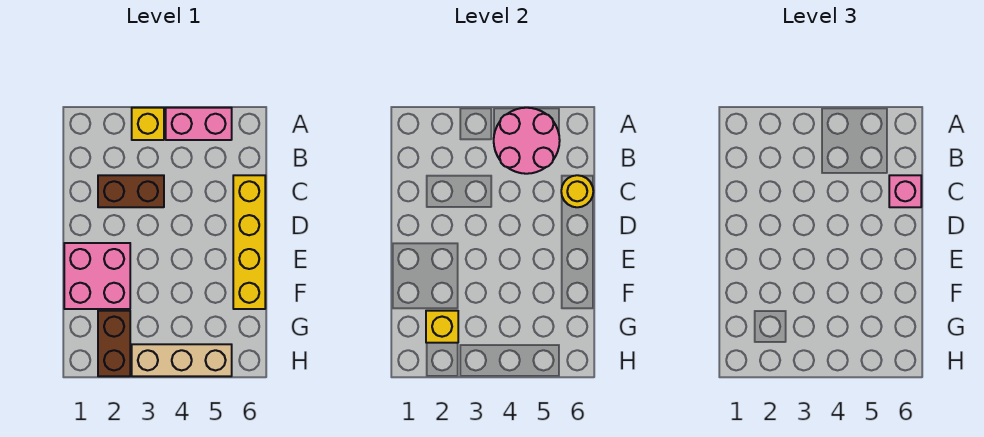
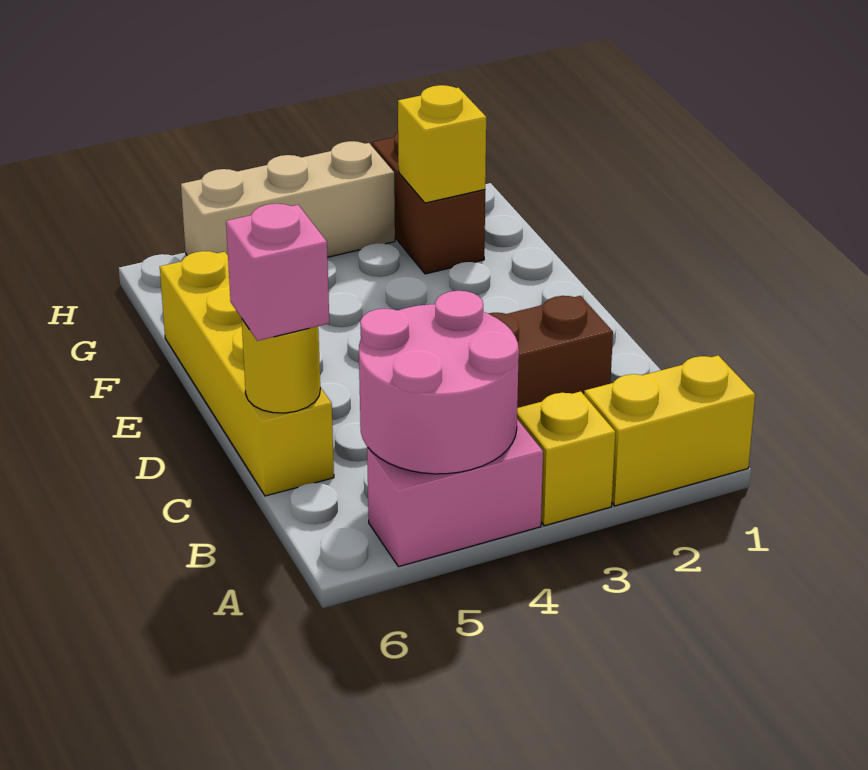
none -> yellow 1x2 brick [584,355,755,506]
pink 2x2 brick [64,243,130,309] -> none

